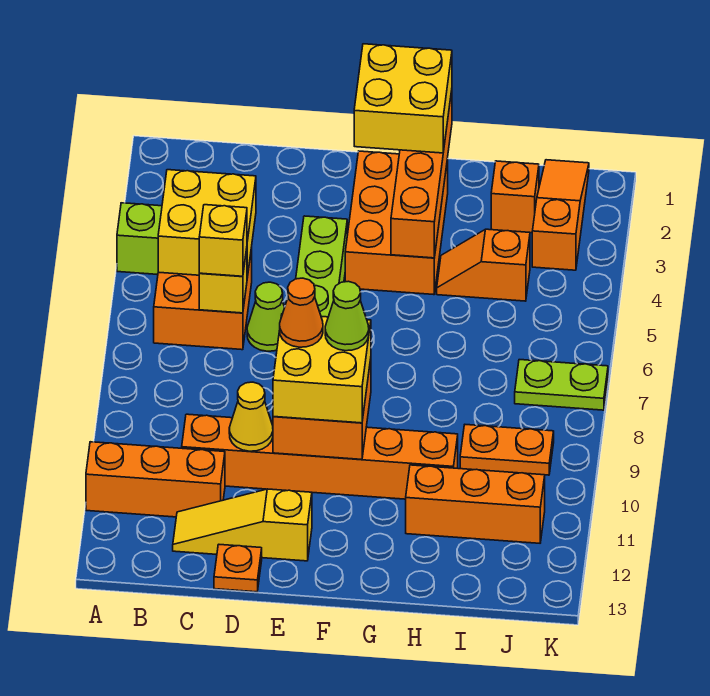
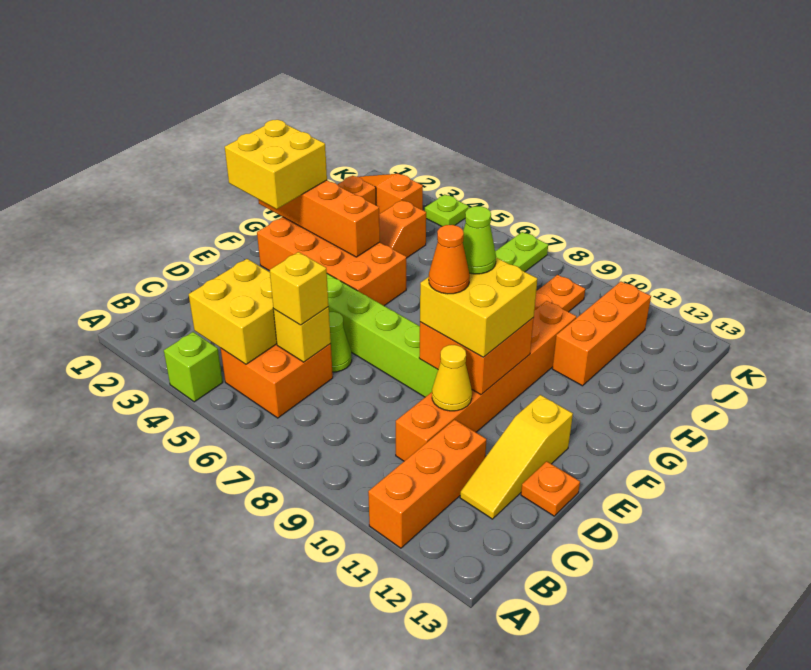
orange 2x3 brick [345,151,448,295] -> orange 2x4 brick [257,217,406,306]
none -> lime 1x1 plate [425,195,469,227]

